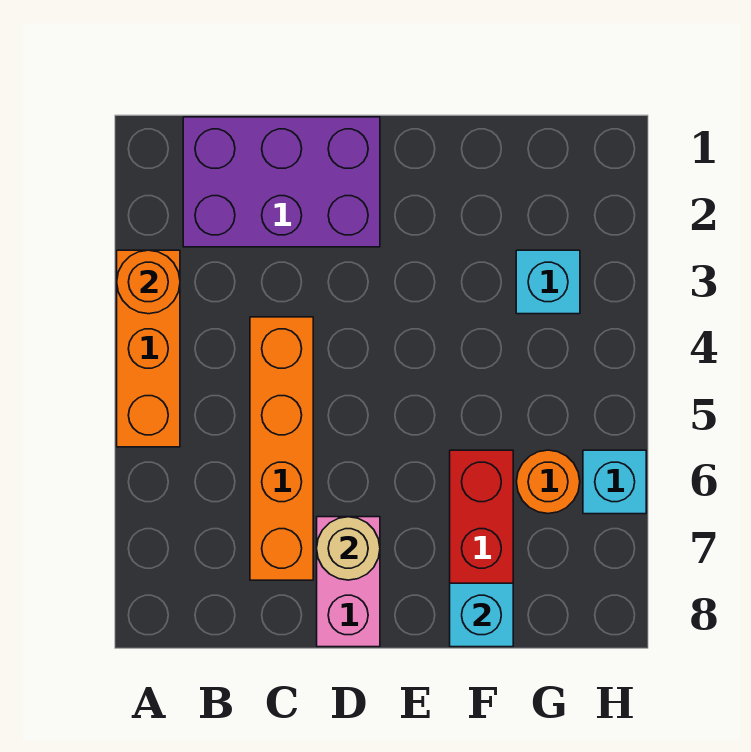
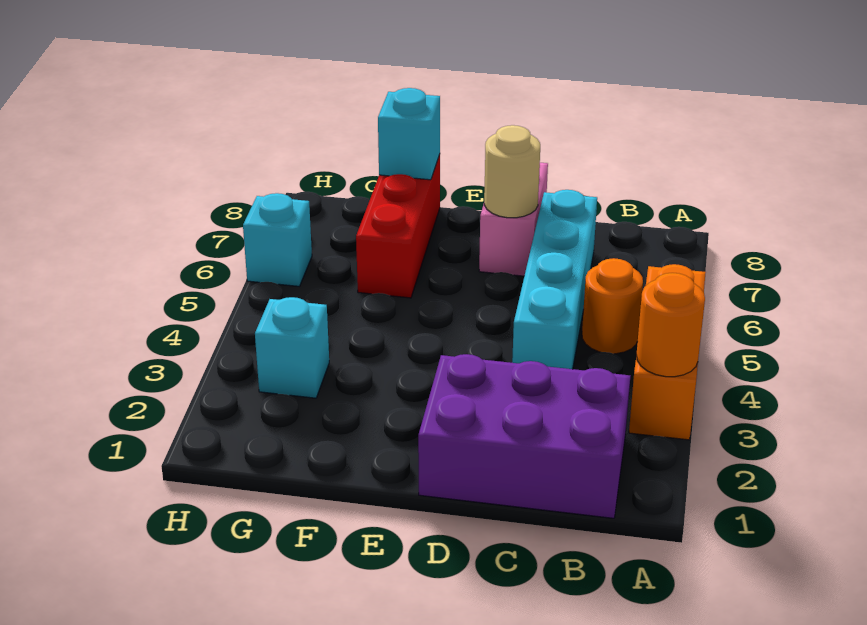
orange 1x4 brick [250,317,313,580] -> cyan 1x4 brick [512,190,597,369]
orange 1x1 round brick [516,450,580,514] -> orange 1x1 round brick moved to [582,258,643,354]

